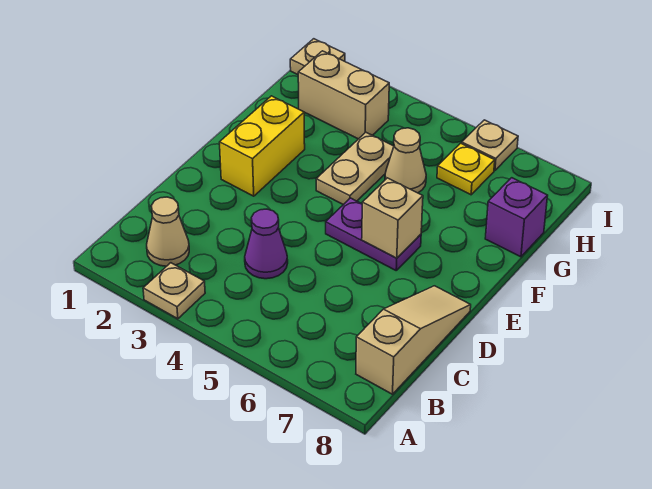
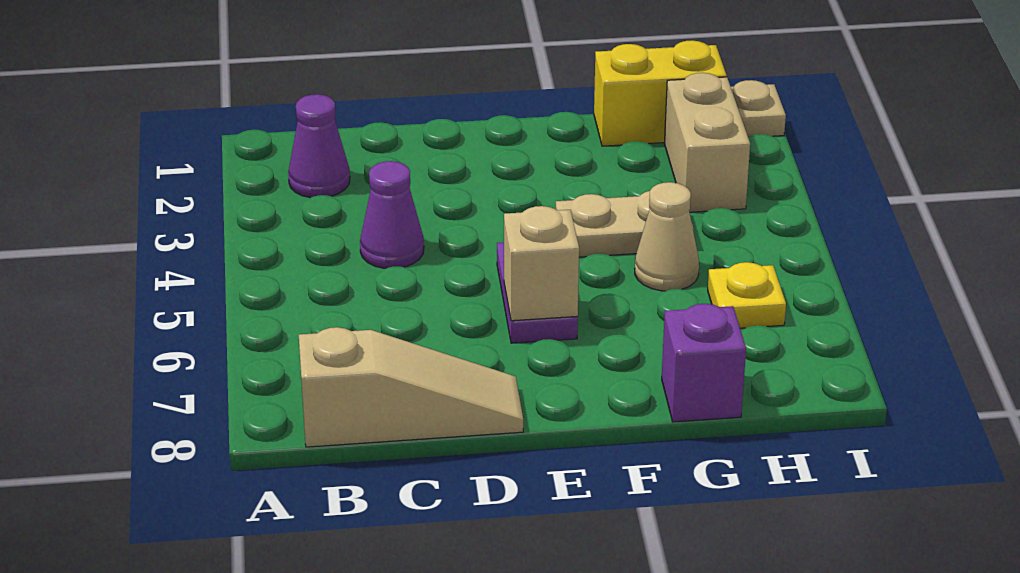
tan 1x1 plate [143,263,205,319] -> none
tan 1x1 cone [147,197,189,266] -> purple 1x1 cone [288,94,350,198]
yellow 1x2 brick [220,96,305,196] -> yellow 1x2 brick moved to [594,40,727,146]
tan 1x1 plate [462,120,518,171] -> none

